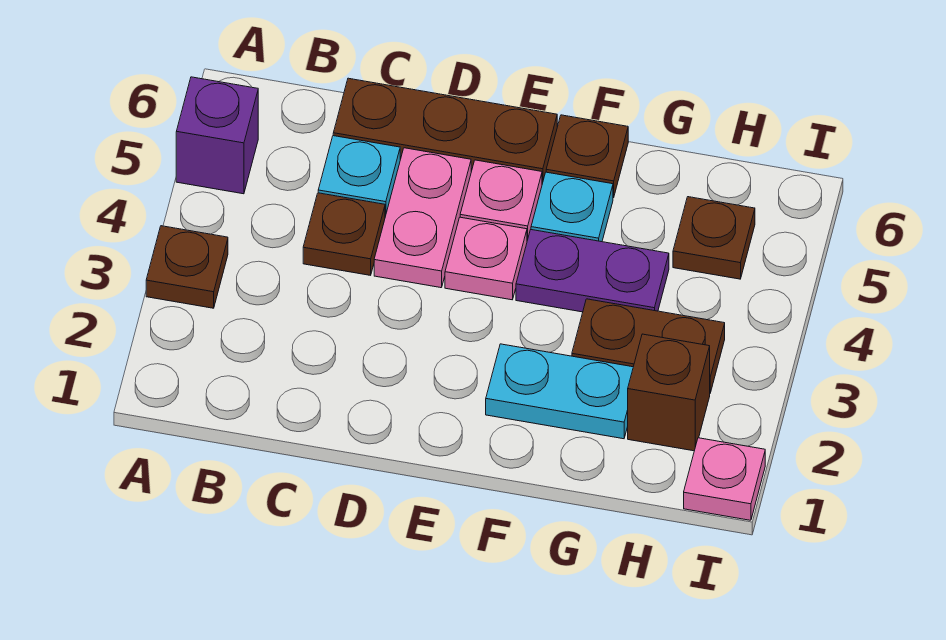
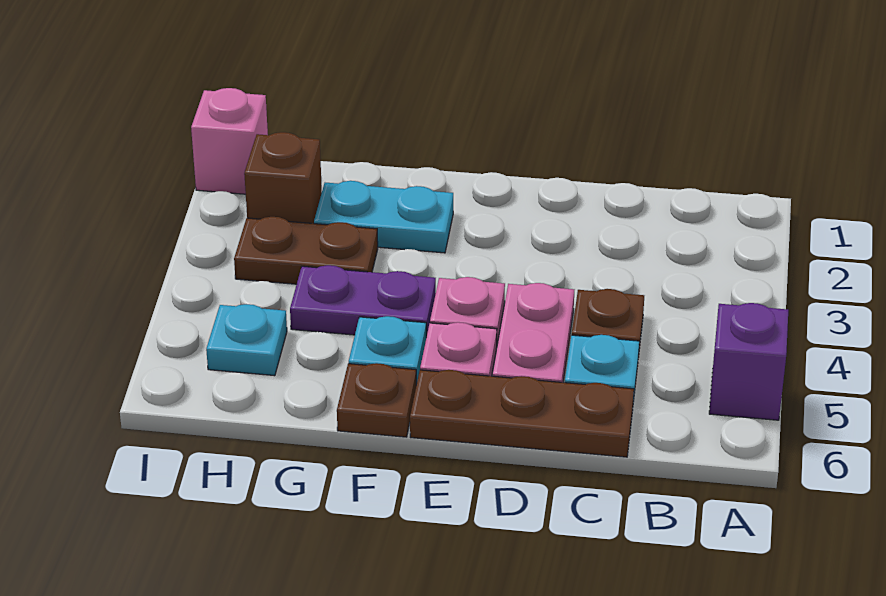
brown 1x1 plate [146,226,228,308] -> none
brown 1x1 plate [673,197,755,279] -> cyan 1x1 plate [206,304,287,376]
pink 1x1 plate [684,438,765,520] -> pink 1x1 brick [191,88,268,194]

